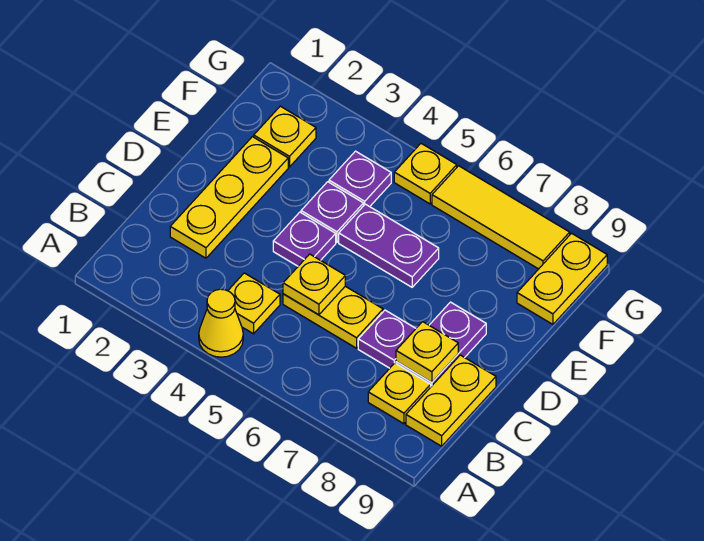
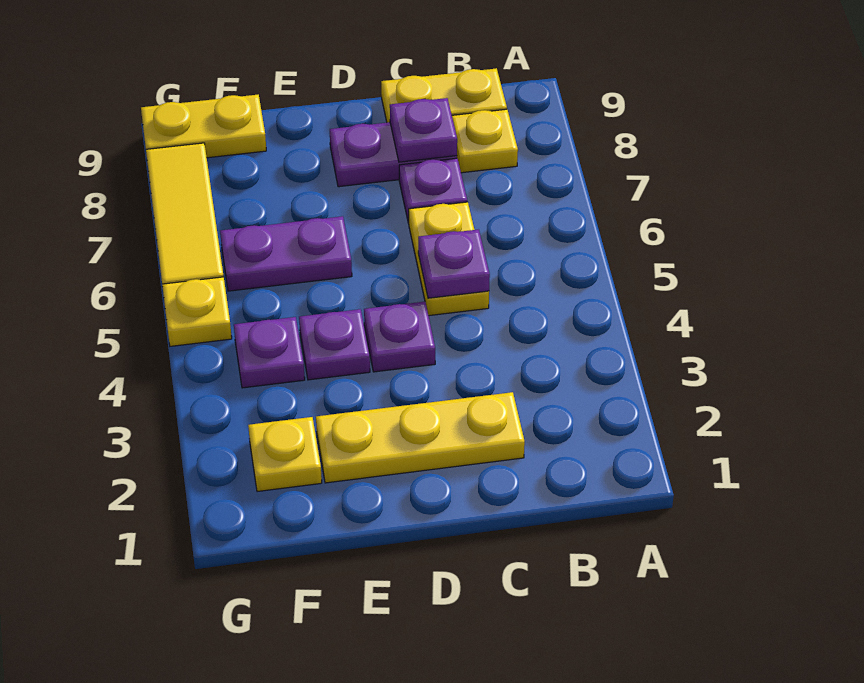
yellow 1x1 cone [199,289,243,357] -> none
yellow 1x1 plate [228,273,280,334] -> none
yellow 1x1 plate [283,254,345,315] -> purple 1x1 plate [418,229,490,298]
yellow 1x1 plate [396,322,458,382] -> purple 1x1 plate [390,98,457,162]
purple 1x2 plate [339,204,439,287] -> purple 1x2 plate turned to [220,216,352,291]

